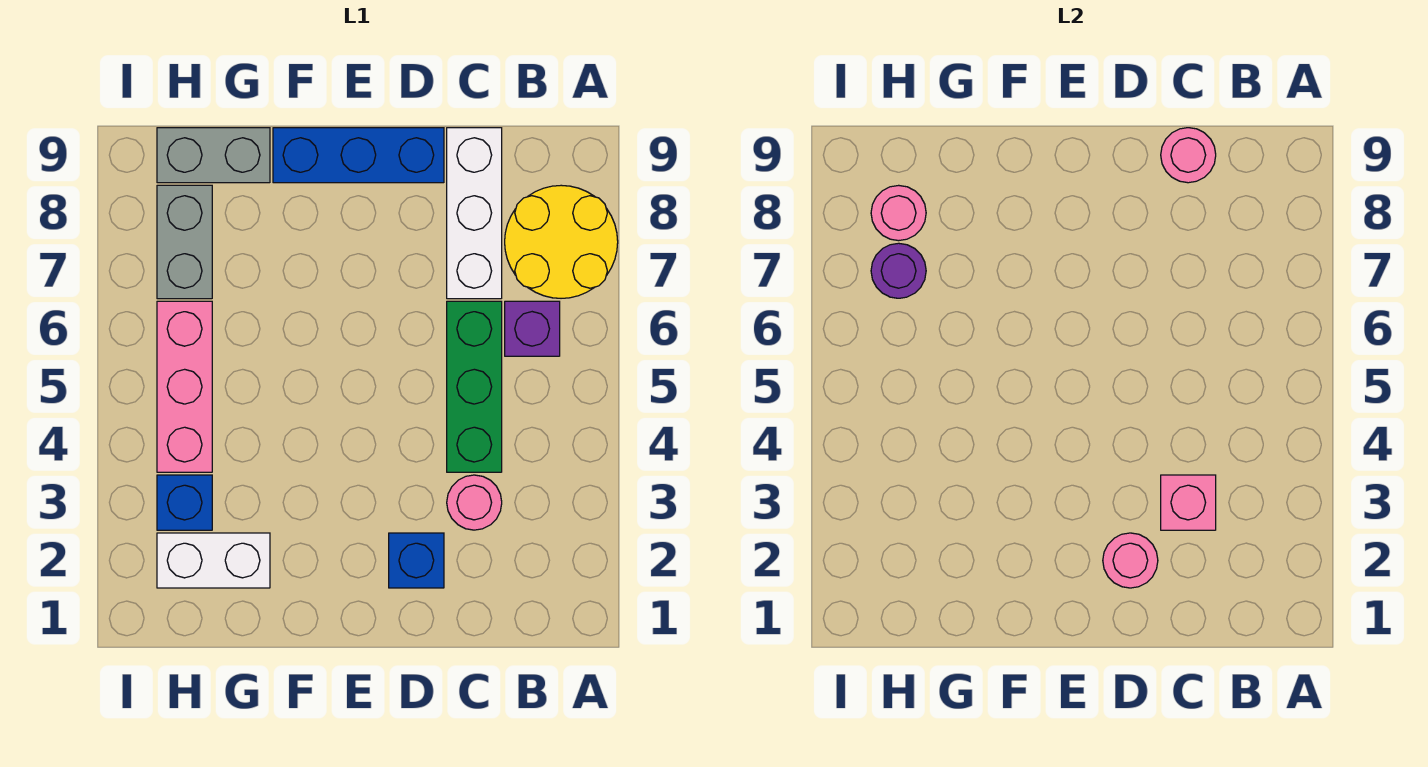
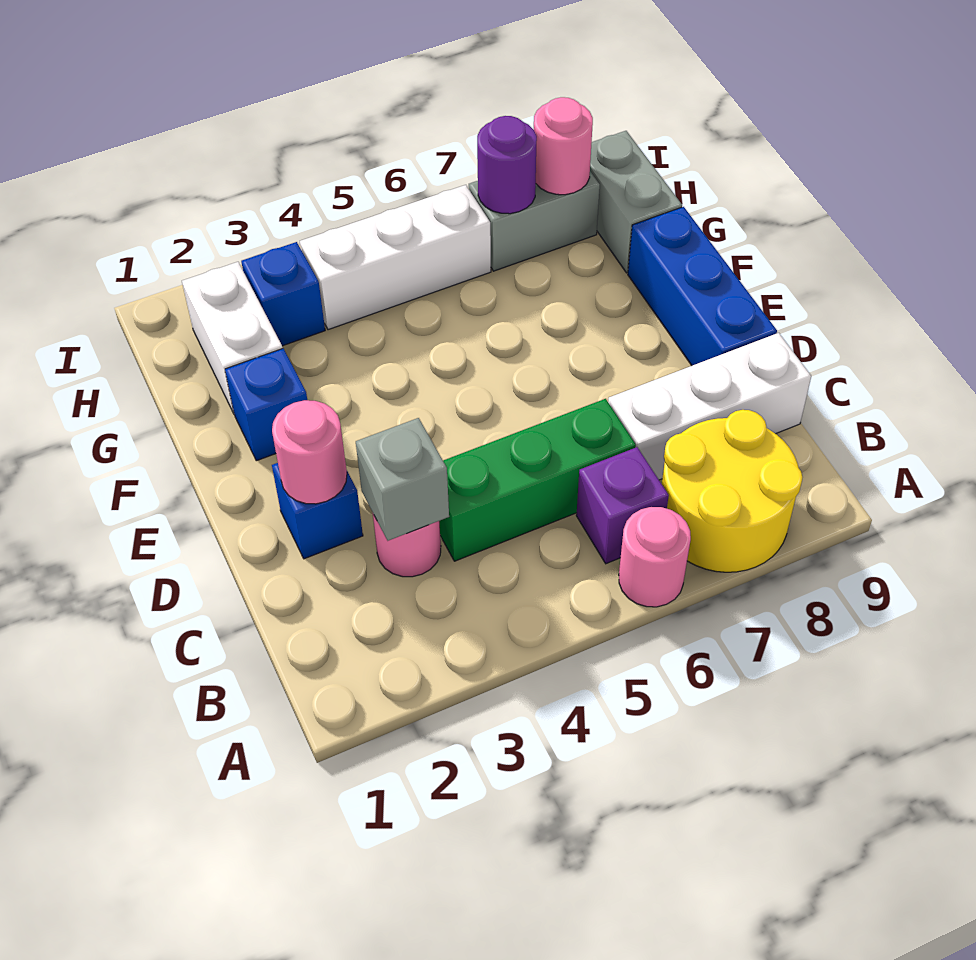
pink 1x1 brick [1161,475,1216,530] -> grey 1x1 brick [356,418,449,541]
pink 1x1 round brick [1161,128,1216,183] -> pink 1x1 round brick moved to [619,507,691,607]
none -> blue 1x1 brick [225,349,307,461]
pink 1x3 brick [157,301,212,472] -> white 1x3 brick [300,185,491,330]

